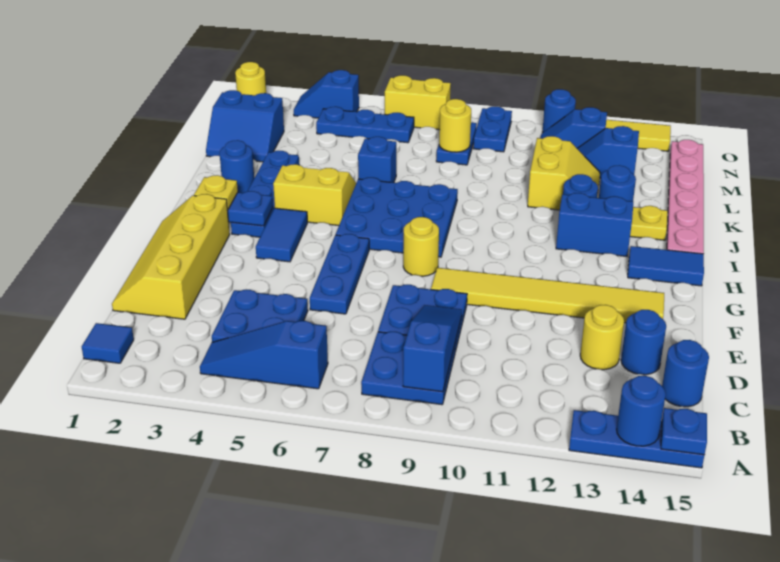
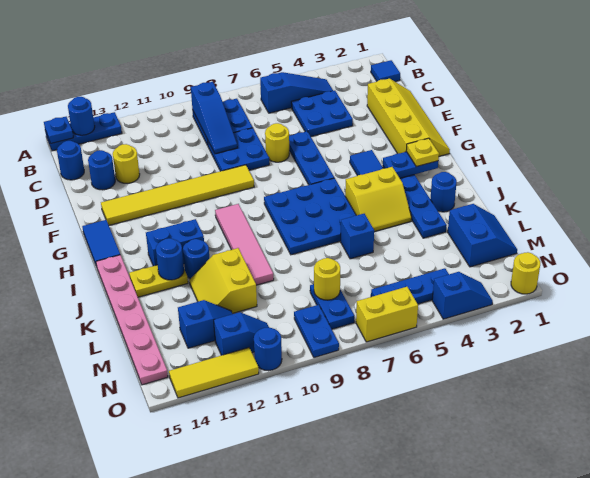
yellow 1x1 round brick [403,217,439,276] -> yellow 1x1 round brick moved to [265,123,289,162]
none -> pink 1x4 tile [215,204,274,285]
blue 1x2 tile [628,246,704,286] -> blue 1x2 tile turned to [82,220,120,265]
blue 2x2 slope [206,90,284,162] -> blue 2x2 slope turned to [448,204,517,267]

